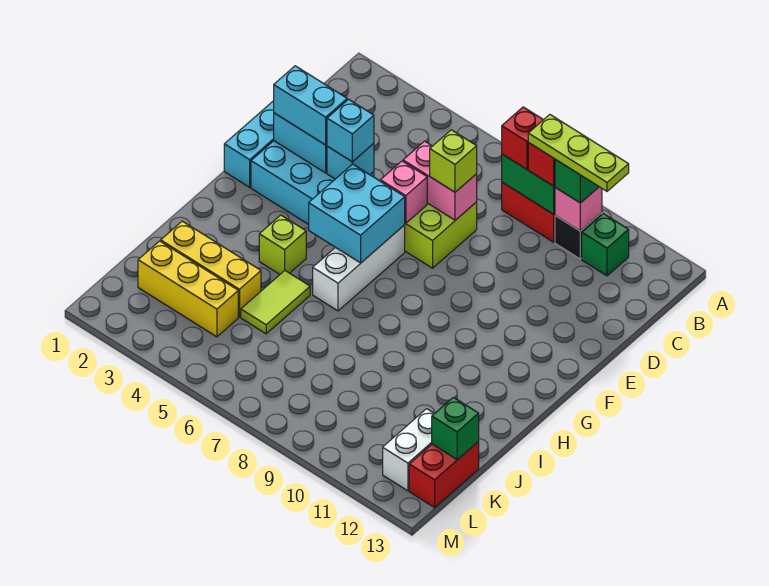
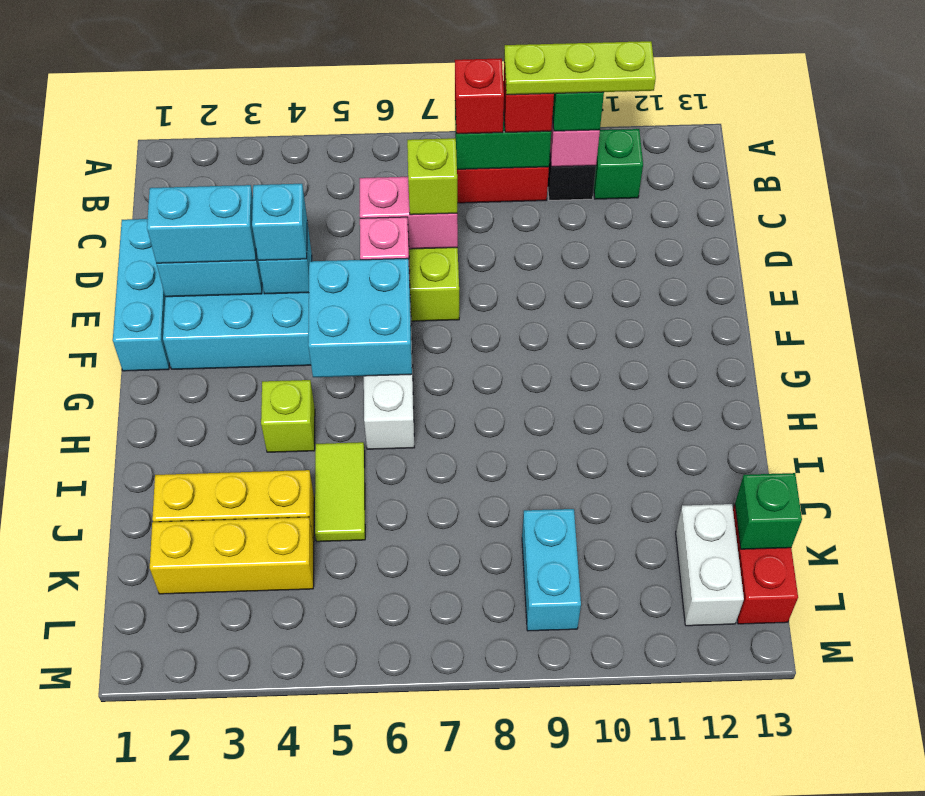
none -> cyan 1x2 brick [522,509,581,631]

